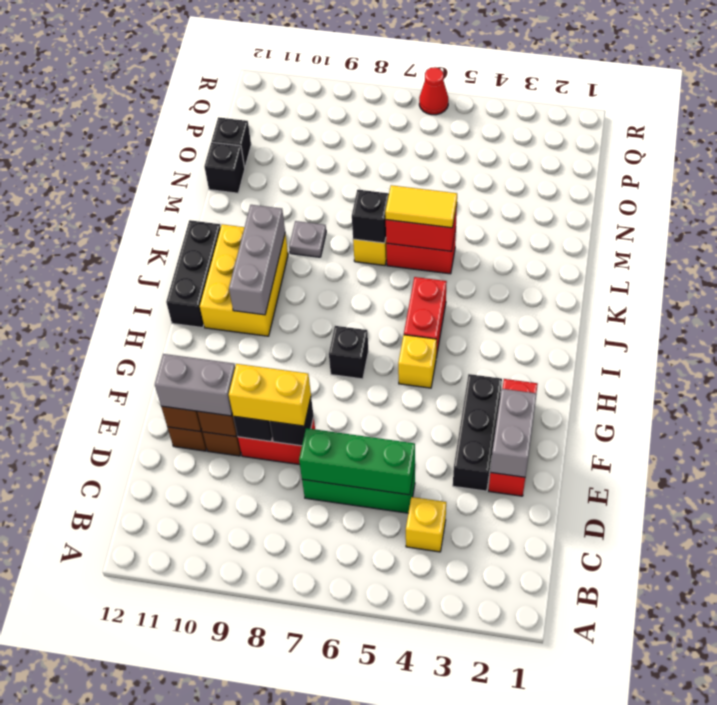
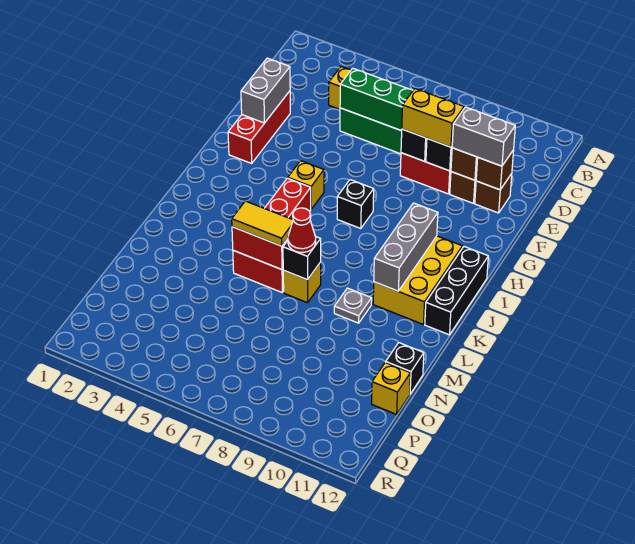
black 1x3 brick [453,374,502,491] -> none
black 1x1 brick [212,117,251,168] -> yellow 1x1 brick [372,362,410,414]
red 1x1 cone [419,67,448,115] -> red 1x1 cone moved to [288,208,316,252]

